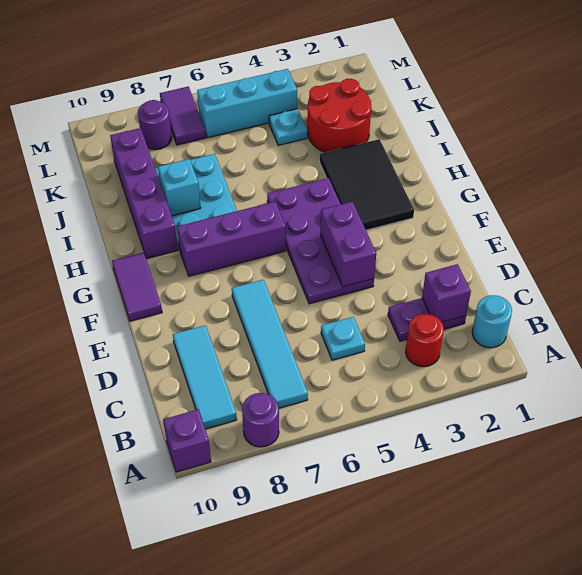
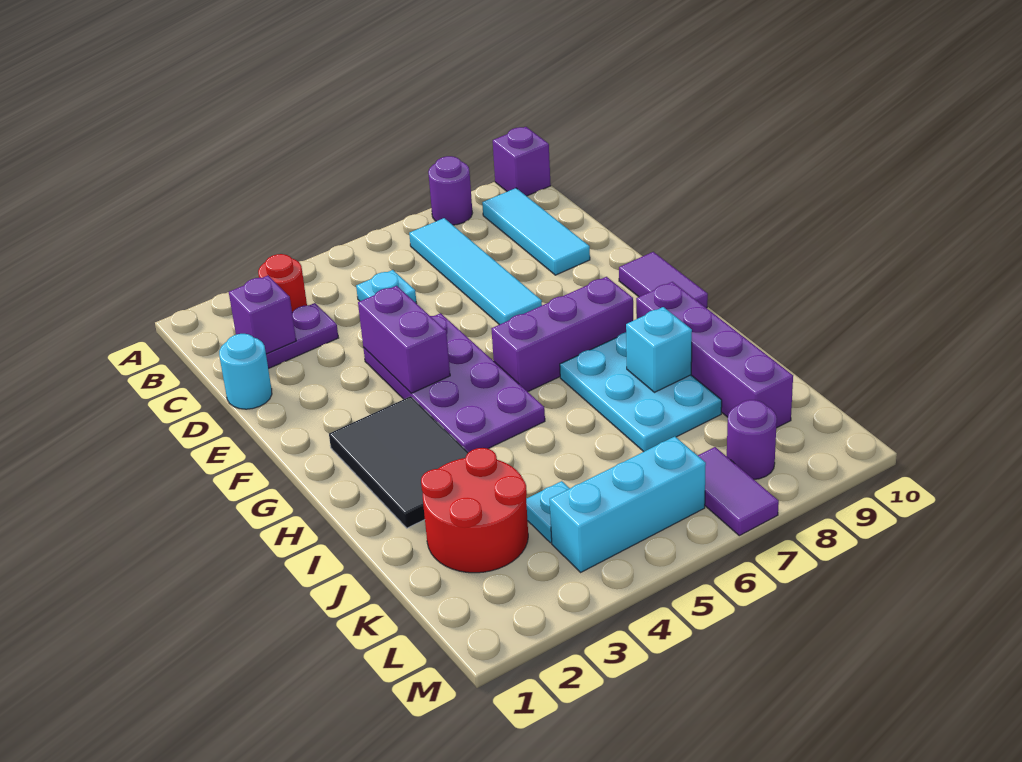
cyan 1x1 round brick [472,295,512,348] -> cyan 1x1 round brick moved to [219,334,272,409]

